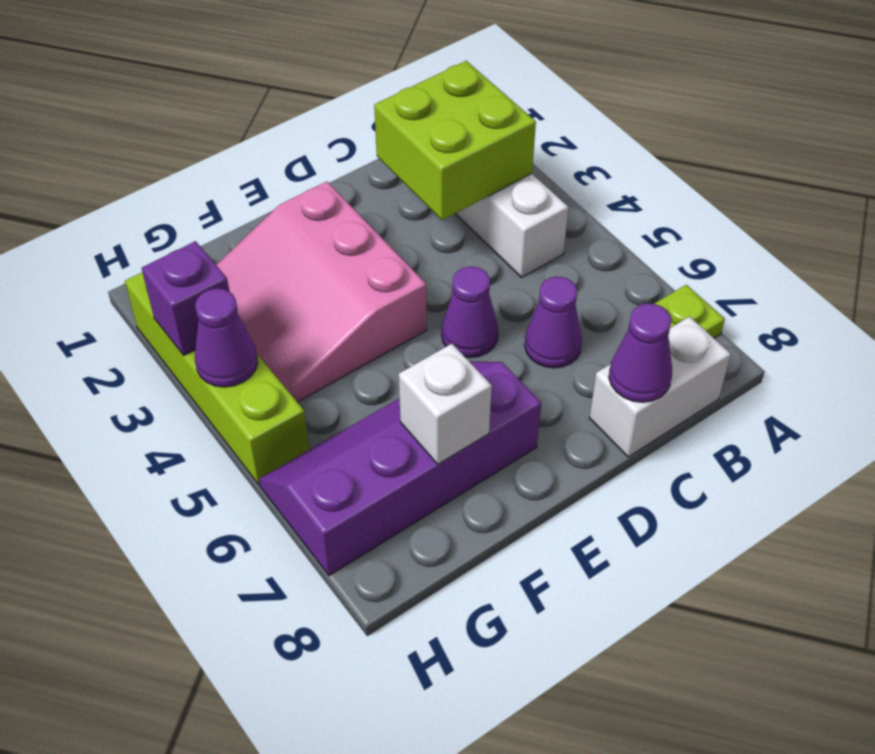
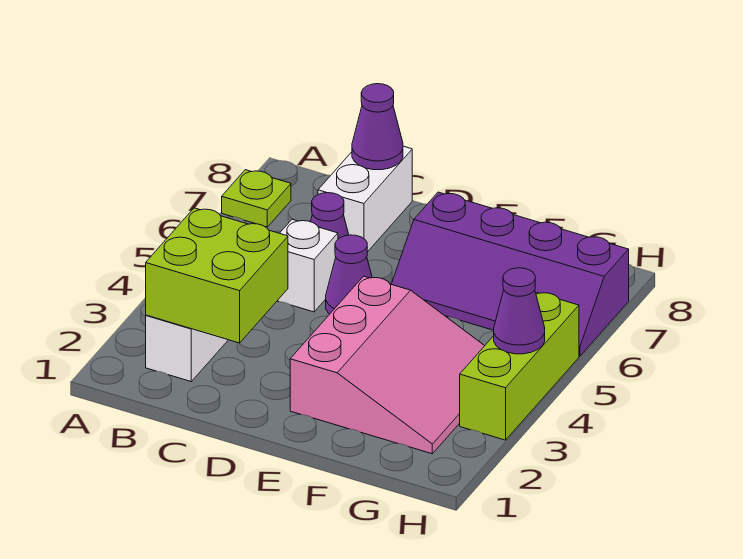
white 1x2 brick [589,317,731,457] -> white 1x2 brick turned to [318,146,412,252]
white 1x1 brick [399,344,492,464] -> white 1x1 brick moved to [278,219,338,312]
lime 1x4 brick [125,272,309,485] -> lime 1x3 brick [460,292,579,440]
purple 1x1 brick [142,241,229,355] -> none

